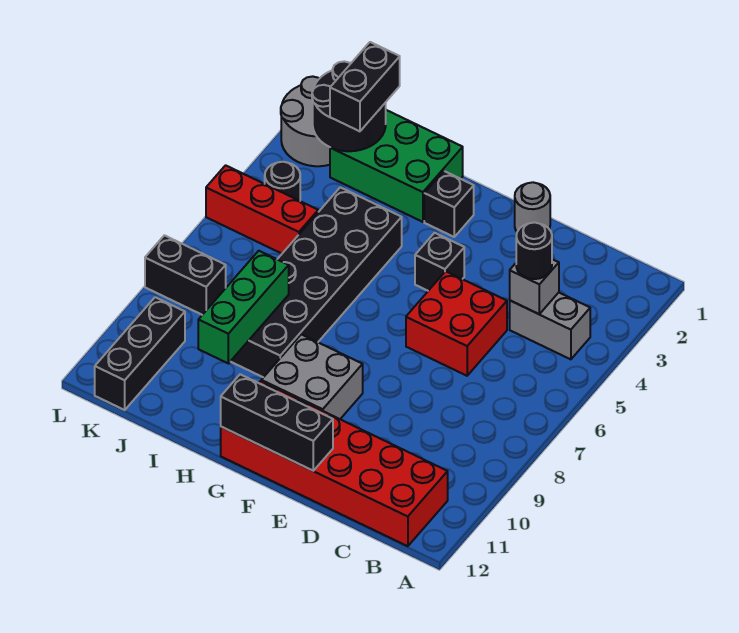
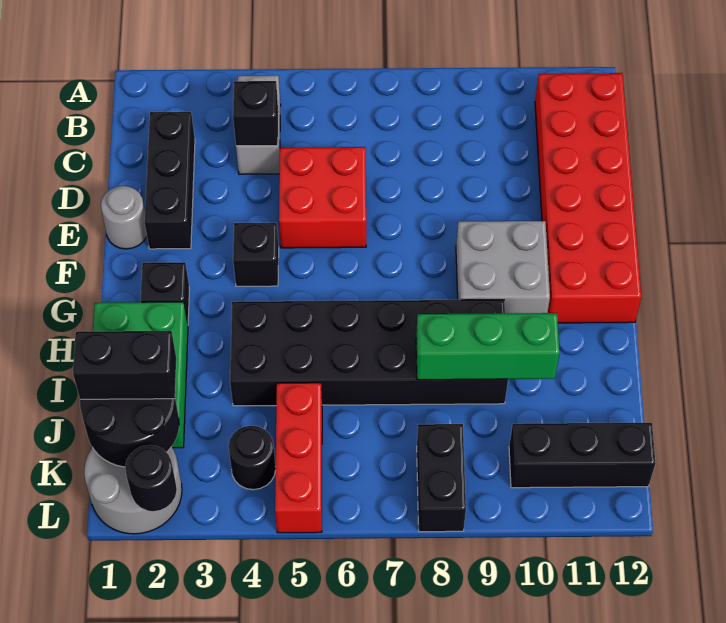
grey 1x1 brick [510,259,559,314] -> black 1x1 brick [233,81,278,146]
black 1x1 round brick [516,222,552,279] -> black 1x1 round brick moved to [125,445,177,511]
black 1x3 brick [221,374,333,471] -> black 1x3 brick moved to [144,112,195,249]

